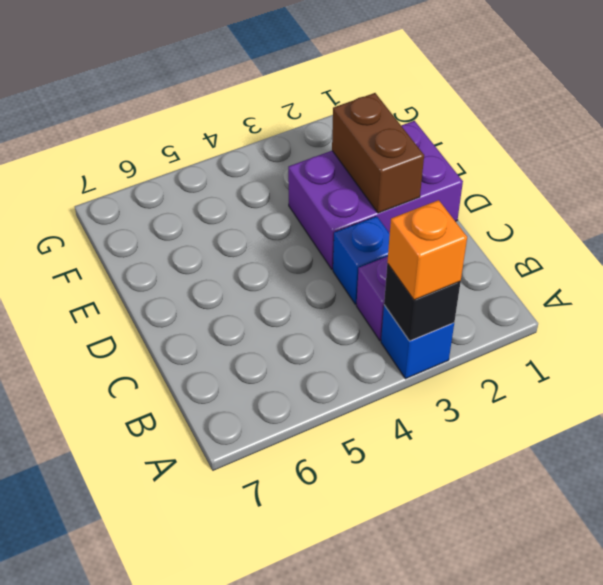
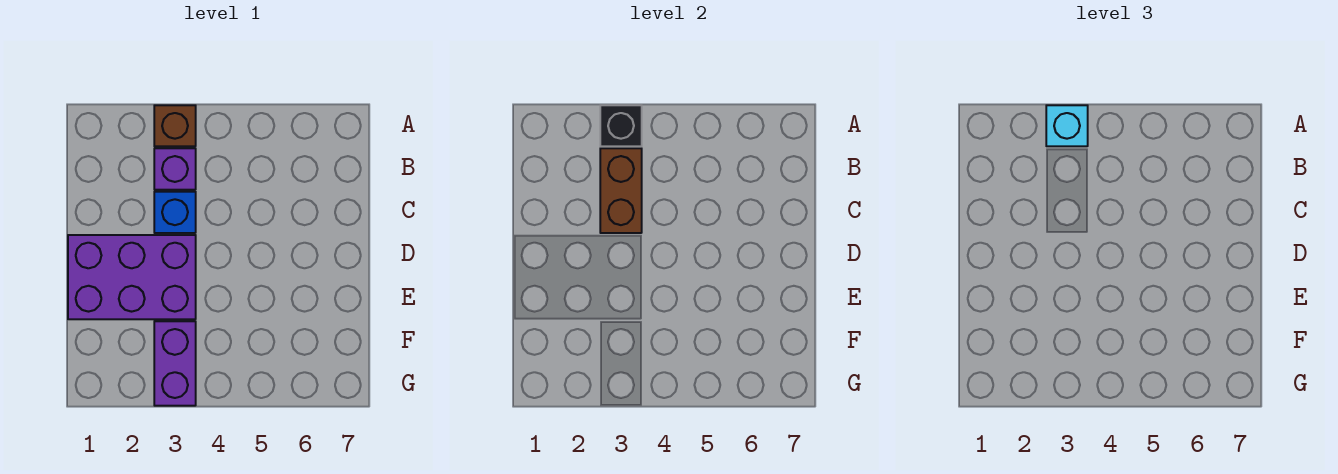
blue 1x1 brick [381,305,454,379] -> brown 1x1 brick [154,105,196,146]
orange 1x1 brick [387,200,467,300] -> cyan 1x1 brick [1046,105,1088,146]
brown 1x2 brick [332,93,424,213] -> brown 1x2 brick moved to [600,148,642,233]
none -> purple 1x2 brick [154,321,196,406]

